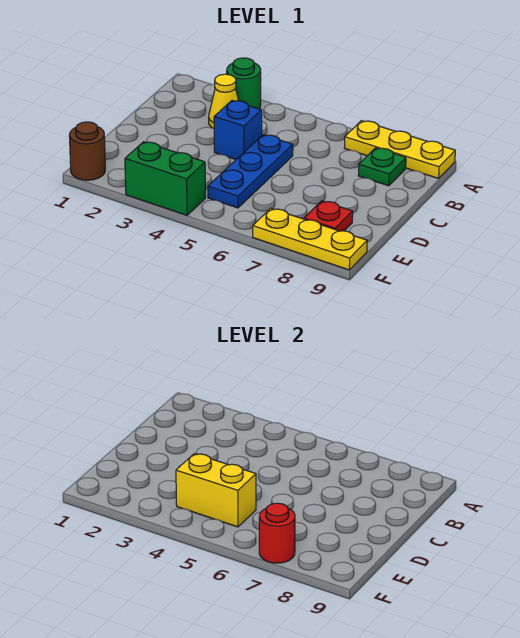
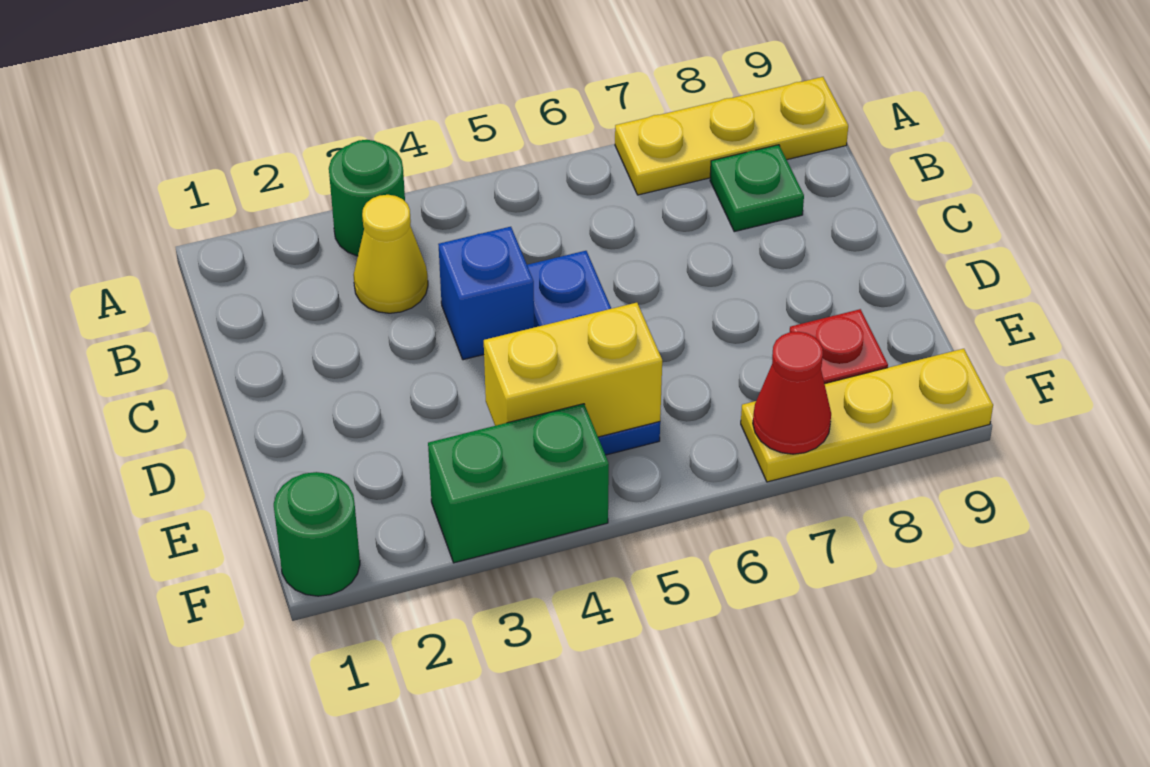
brown 1x1 round brick [69,122,105,180] -> green 1x1 round brick [274,472,360,596]
red 1x1 round brick [259,503,295,563] -> red 1x1 cone [753,332,831,454]

